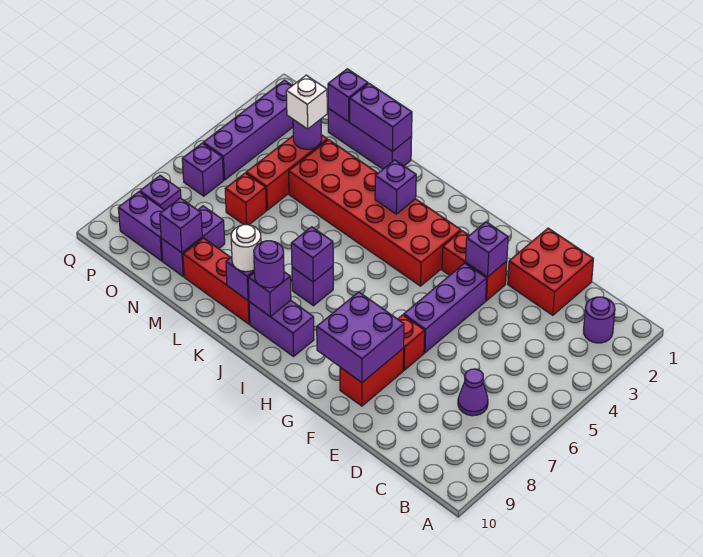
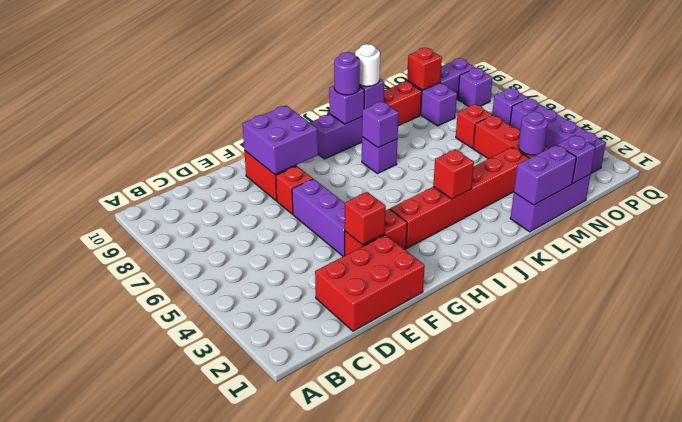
purple 1x1 round brick [584,297,615,343] -> none
purple 1x1 cone [458,369,488,416] -> none
red 2x2 brick [508,228,593,315] -> red 2x3 brick [315,235,425,331]
purple 1x1 brick [466,222,508,277] -> red 1x1 brick [345,192,386,245]
red 2x6 brick [289,140,461,286] -> red 1x6 brick [390,148,529,248]
purple 1x1 brick [375,160,416,214] -> red 1x1 brick [433,149,474,199]
white 1x1 brick [286,75,327,129] -> none
purple 1x1 brick [160,198,202,253] -> red 1x1 brick [407,48,442,90]

